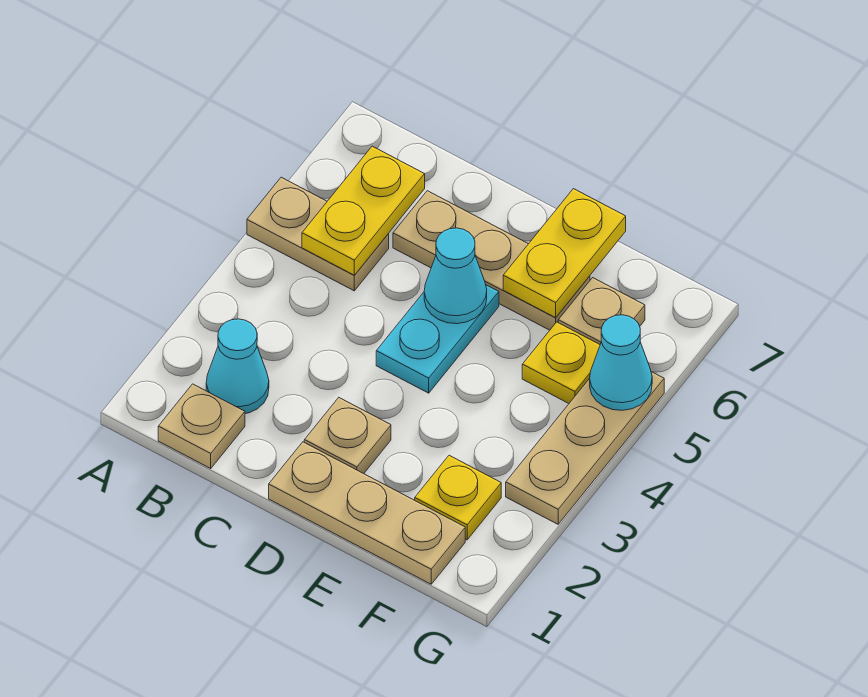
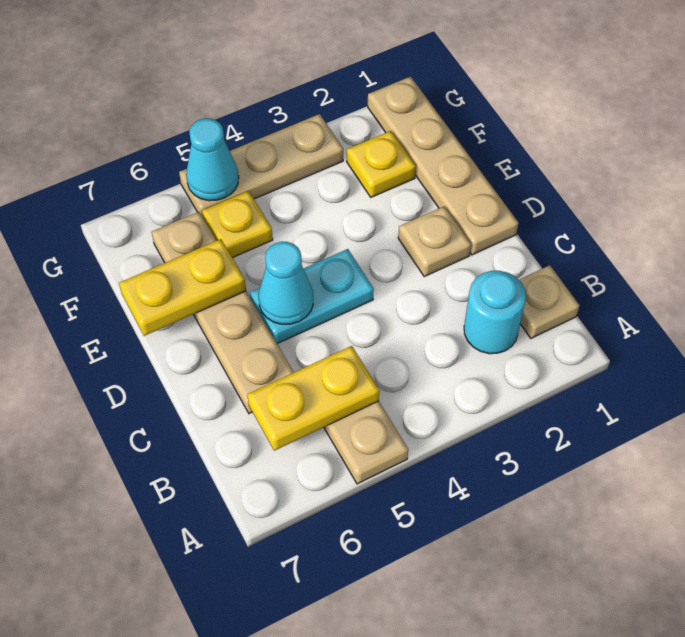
cyan 1x1 cone [206,319,269,414] -> cyan 1x1 round brick [464,271,526,354]
tan 1x3 plate [269,442,465,584] -> tan 1x4 plate [368,77,518,255]

